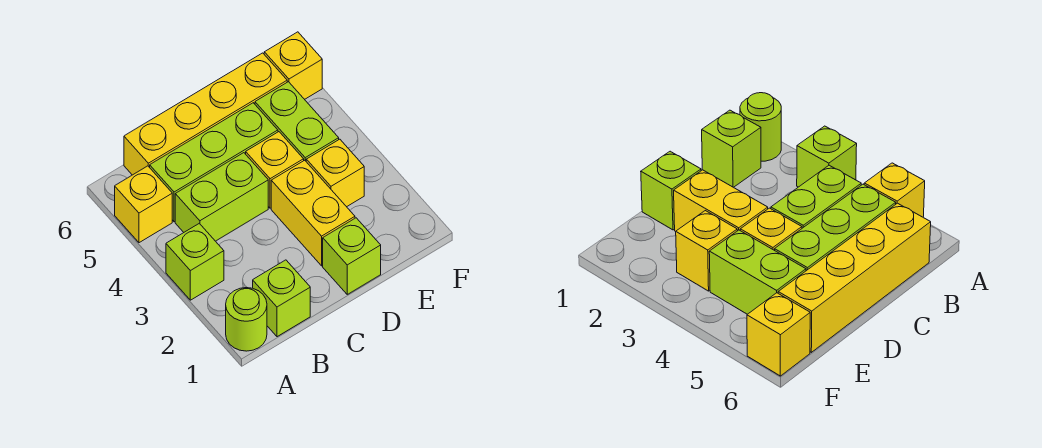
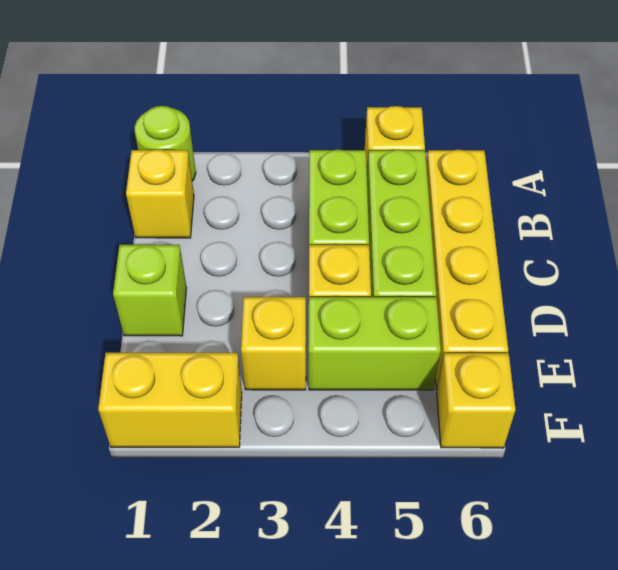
lime 1x1 brick [166,223,224,300] -> none
lime 1x1 brick [253,260,310,337] -> yellow 1x1 brick [126,149,194,238]
yellow 1x2 brick [271,160,355,266] -> yellow 1x2 brick moved to [98,353,242,447]

